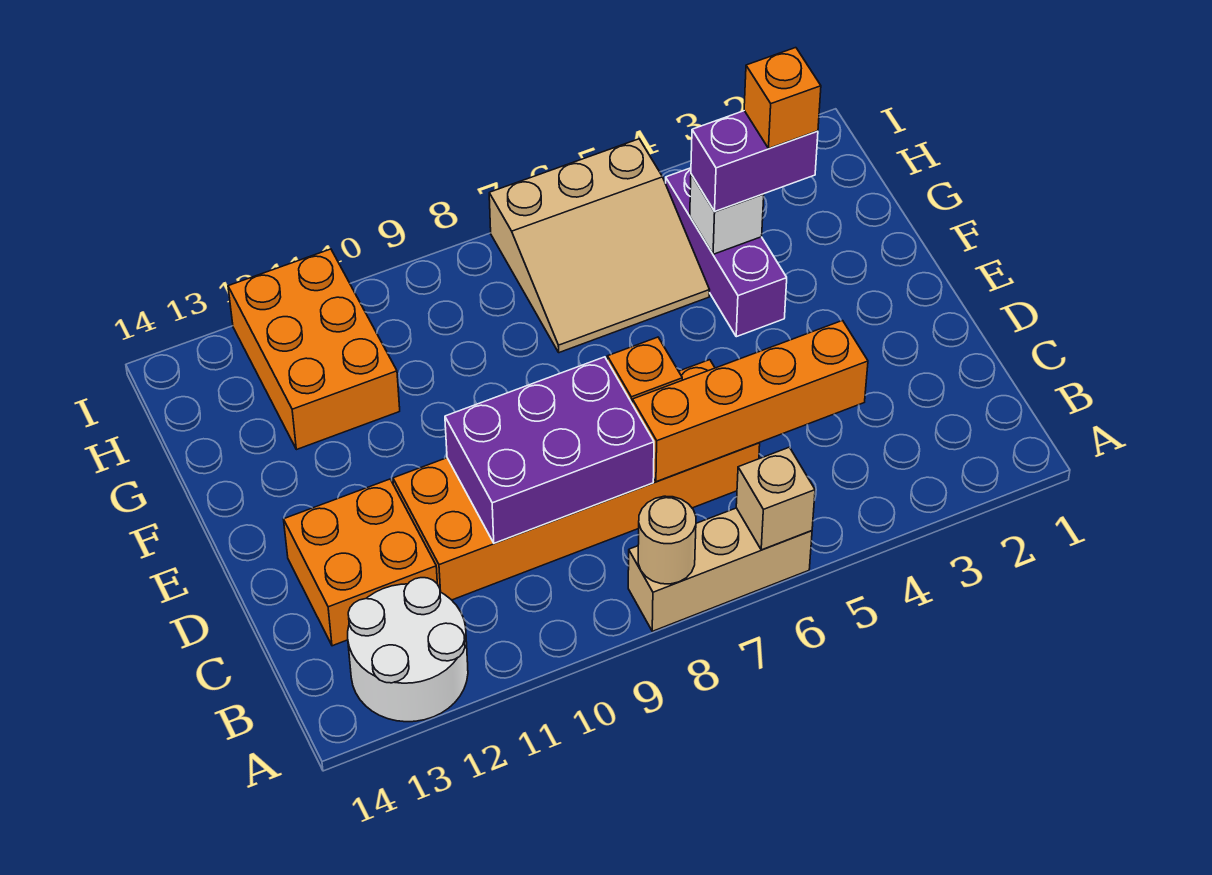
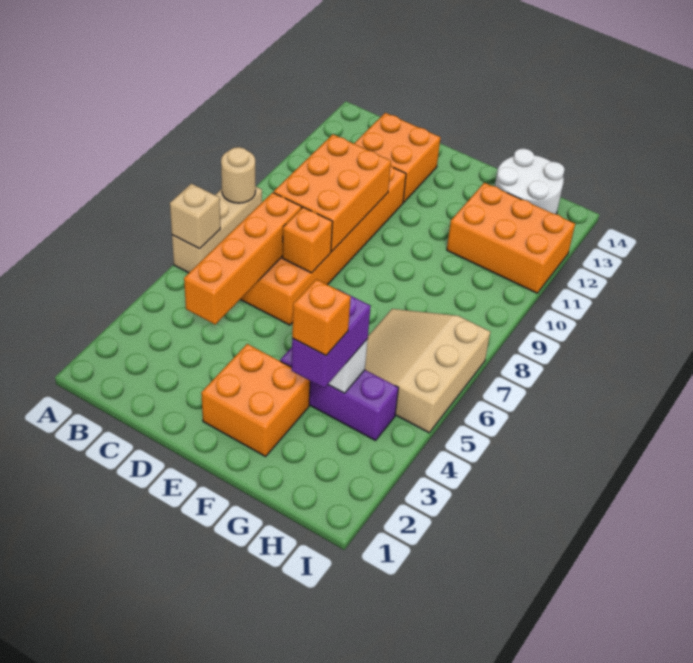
white 2x2 round brick [348,578,468,722] -> white 2x2 round brick moved to [495,148,565,214]
purple 2x3 brick [445,357,654,543] -> orange 2x3 brick [274,134,391,252]
none -> orange 2x2 brick [201,344,310,456]

